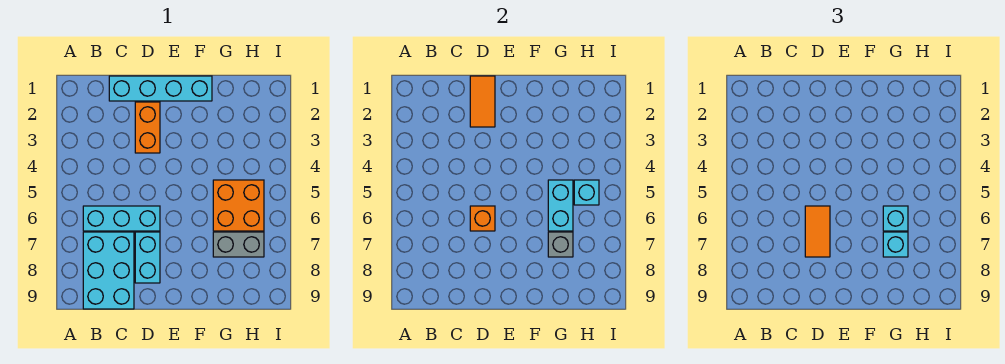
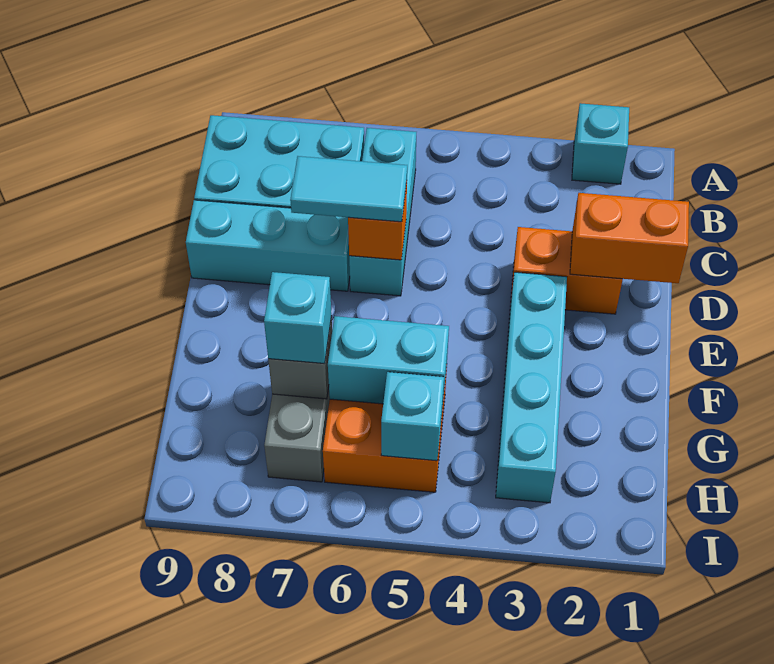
cyan 1x4 brick [109,76,212,101] -> cyan 1x4 brick moved to [496,272,567,503]
orange 1x2 tile [470,76,495,127] -> orange 1x2 brick [570,193,689,283]
orange 1x2 tile [805,206,830,257] -> cyan 1x2 tile [290,156,407,222]
cyan 1x2 brick [135,232,160,283] -> cyan 1x3 brick [186,200,350,291]
cyan 1x1 brick [883,206,908,231] -> cyan 1x1 brick moved to [572,103,629,184]

